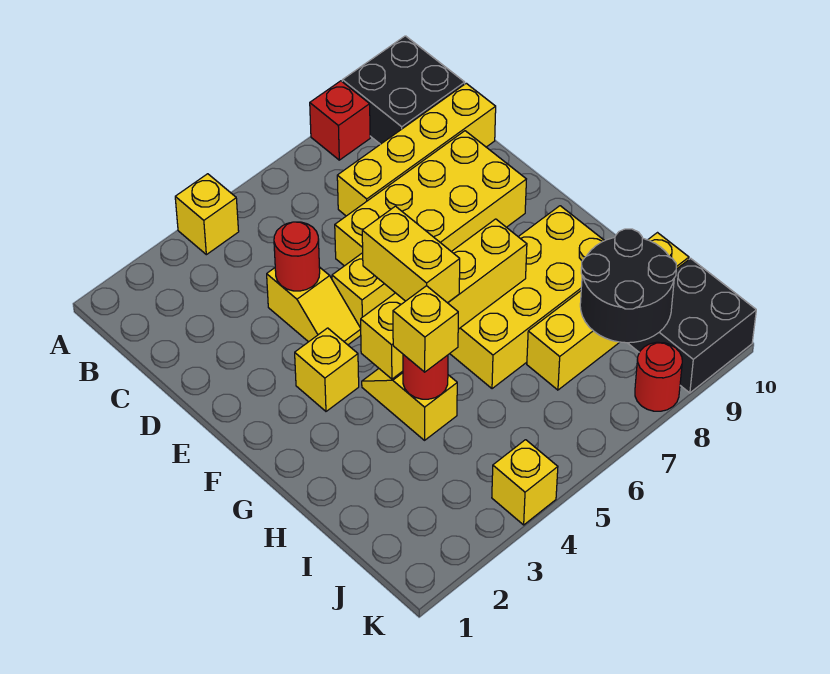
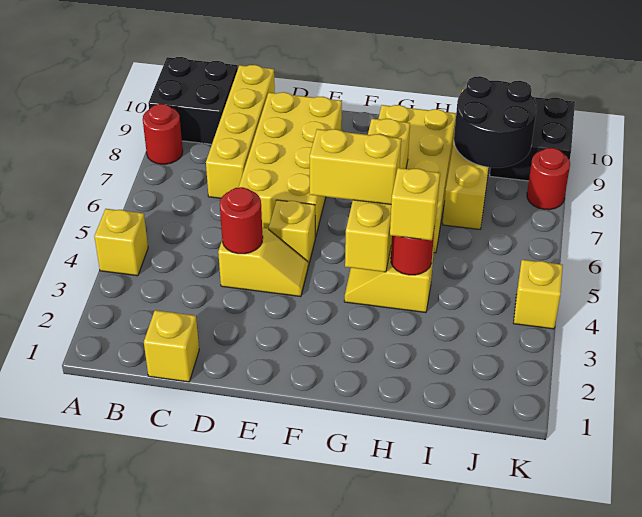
red 1x1 brick [310,81,370,160] -> red 1x1 round brick [143,104,183,164]
yellow 1x1 brick [295,328,359,411] -> yellow 1x1 brick moved to [144,310,199,382]

